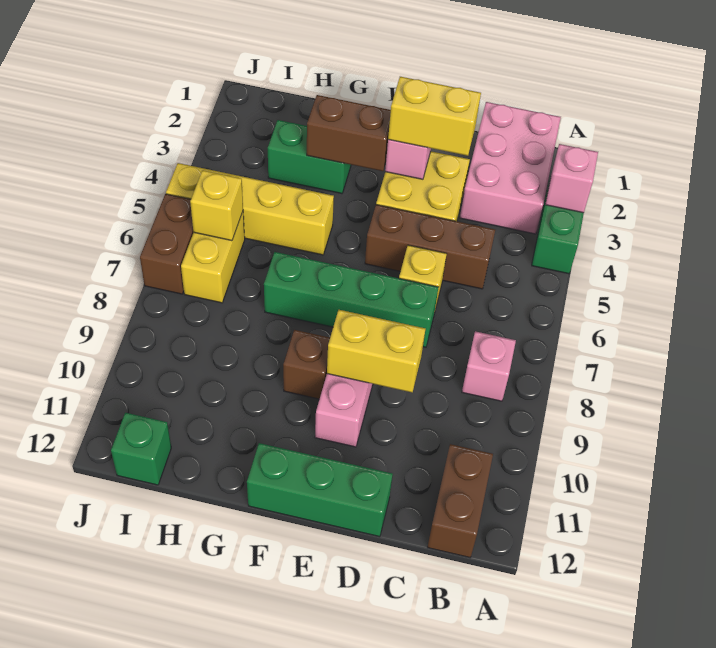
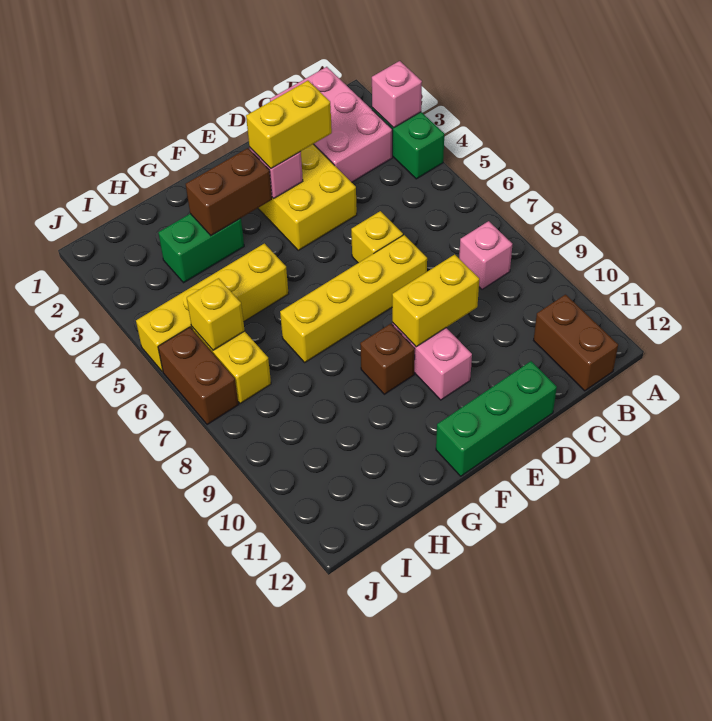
brown 1x3 brick [365,205,495,289] -> none
green 1x4 brick [264,252,439,347] -> yellow 1x4 brick [280,235,427,362]
green 1x1 brick [111,413,171,485] -> none

